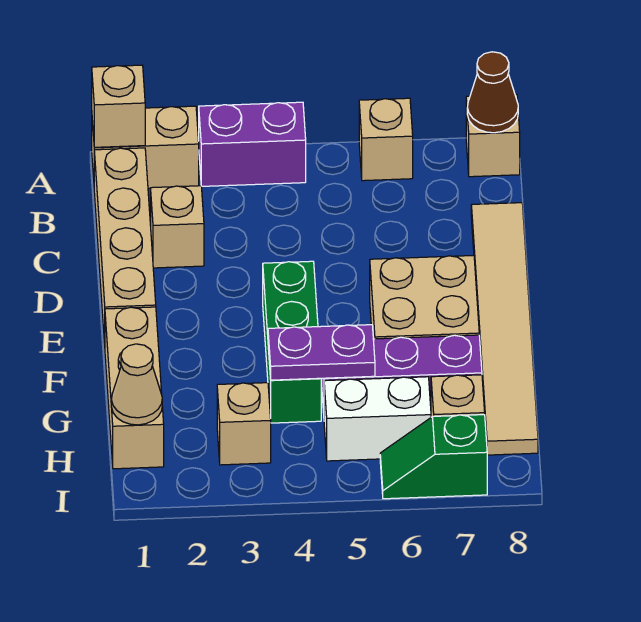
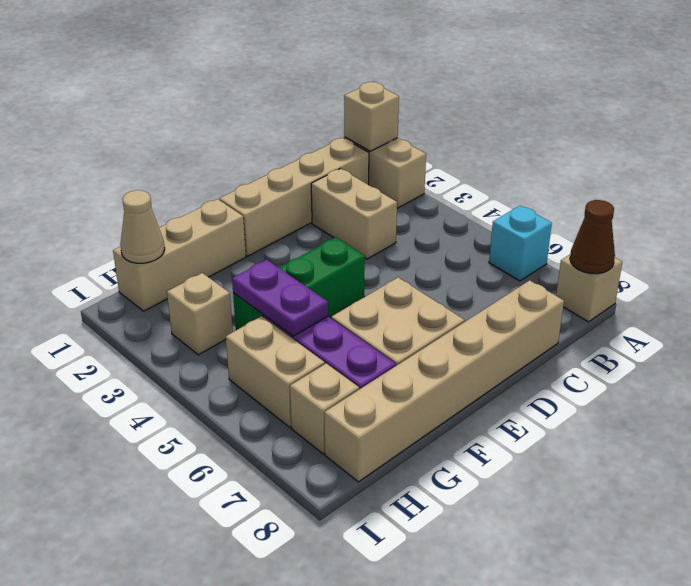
purple 1x2 brick [199,102,306,186] -> none
tan 1x1 brick [359,98,413,181] -> cyan 1x1 brick [489,206,552,281]
tan 1x1 brick [151,186,204,268] -> tan 1x2 brick [311,169,397,259]
tan 1x6 tile [471,203,538,455] -> tan 1x6 brick [324,280,564,482]
white 1x2 brick [324,377,431,461] -> tan 1x2 brick [226,316,325,428]
green 1x2 slope [380,415,487,499] -> none

